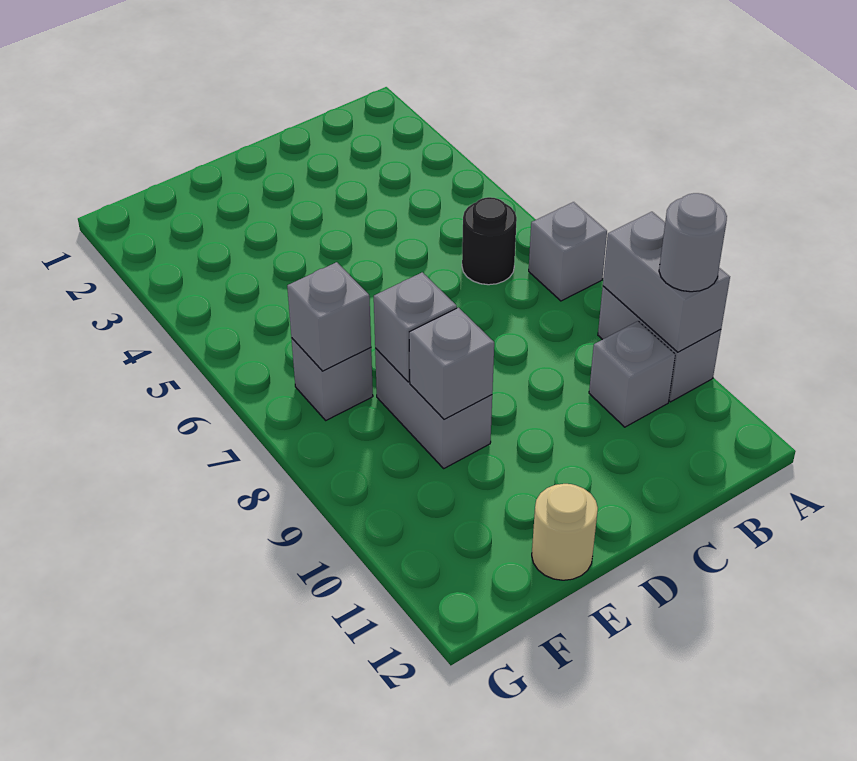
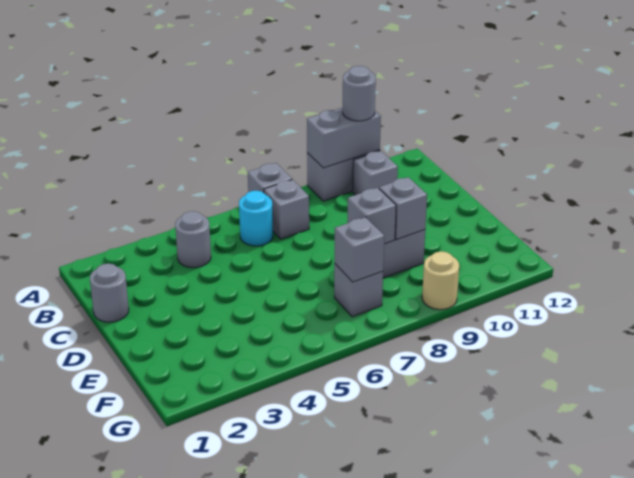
none -> grey 1x1 round brick [175,211,211,268]
black 1x1 round brick [462,197,517,285] -> cyan 1x1 round brick [239,191,273,246]
none -> grey 1x1 brick [264,180,309,239]
none -> grey 1x1 round brick [90,263,129,322]
tan 1x1 round brick [532,484,598,580] -> tan 1x1 round brick moved to [422,251,459,310]

